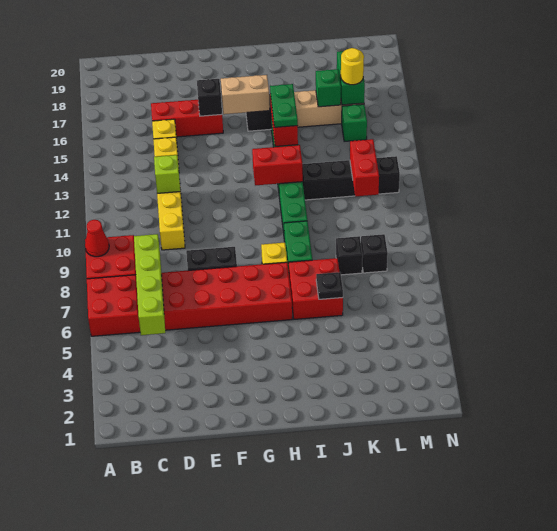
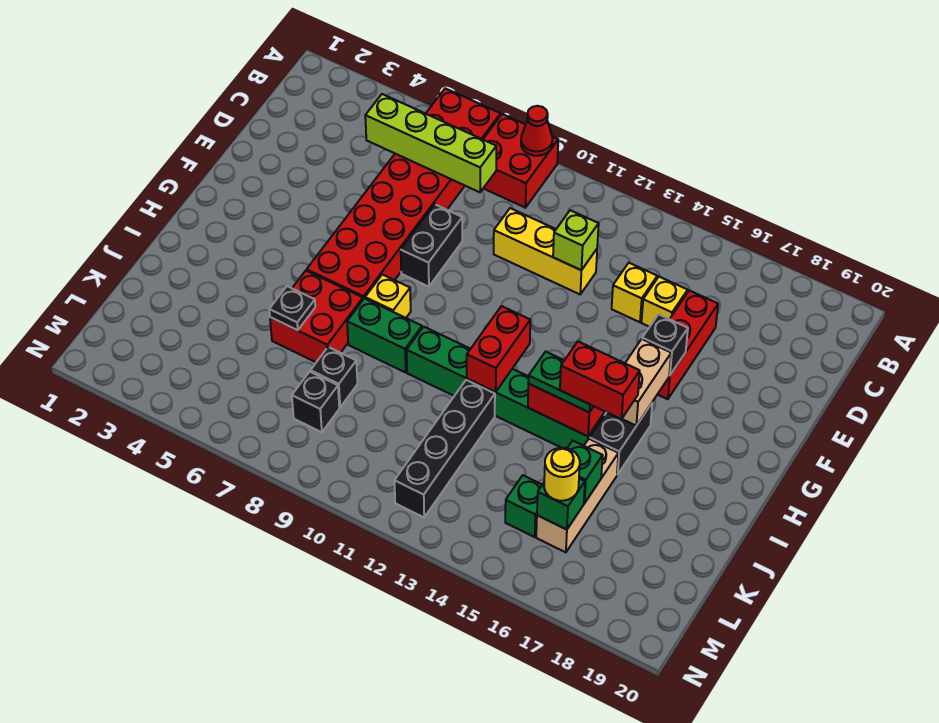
red 1x2 brick [350,139,379,196] -> red 1x2 brick moved to [560,342,640,419]
green 1x2 brick [337,51,365,105] -> green 1x1 brick [537,479,585,530]

